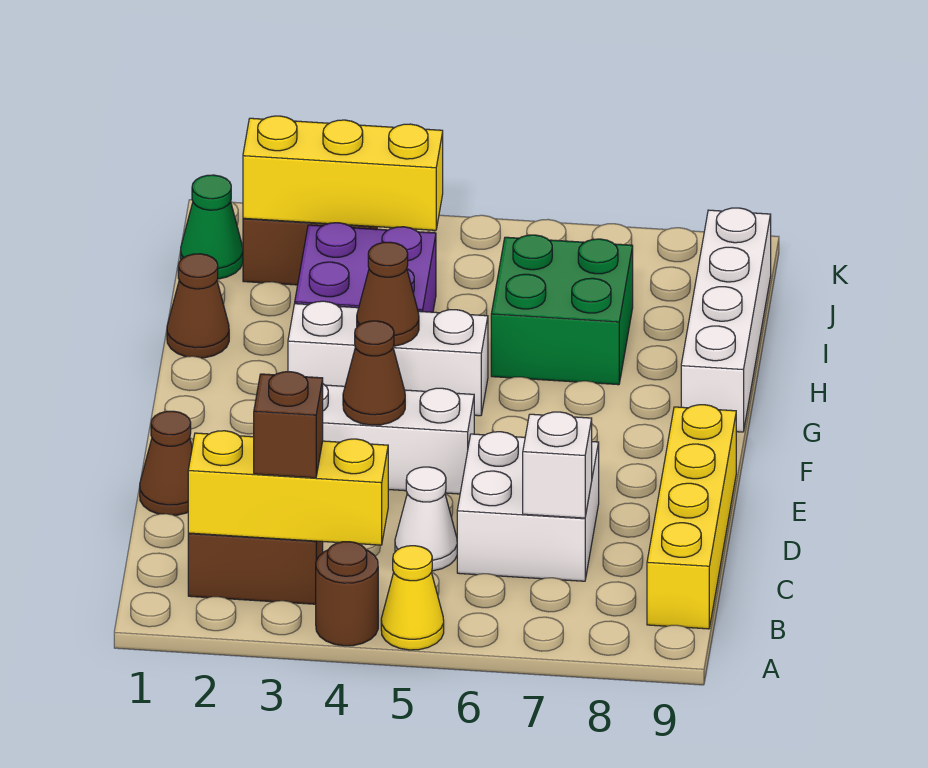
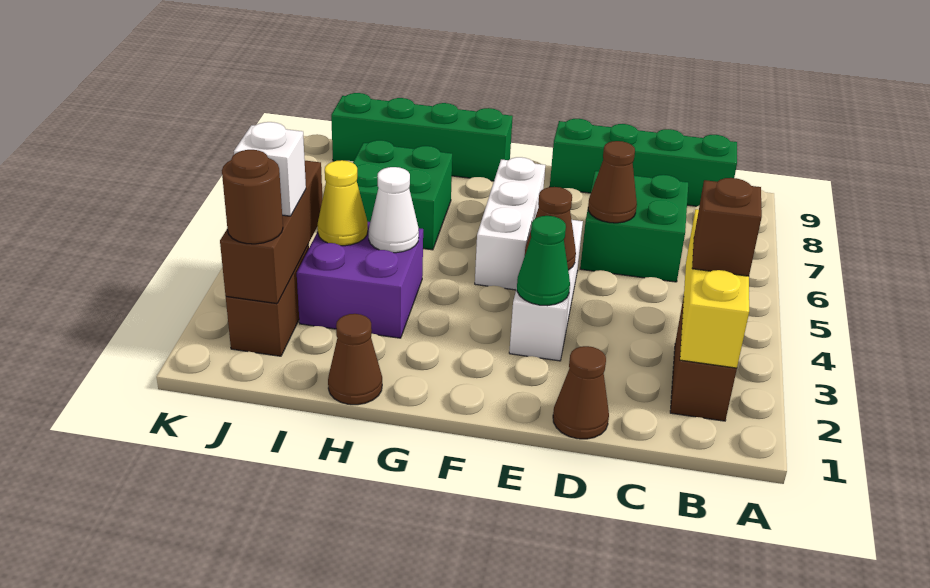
brown 1x1 round brick [316,542,378,646] -> brown 1x1 round brick moved to [222,150,283,244]
yellow 1x1 cone [381,546,444,650] -> yellow 1x1 cone moved to [317,160,368,246]
yellow 1x4 brick [647,405,736,629] -> green 1x4 brick [550,119,737,206]
white 1x1 cone [395,467,457,571] -> white 1x1 cone moved to [369,167,419,253]
white 2x2 brick [457,432,599,581] -> green 2x2 brick [580,171,688,282]
white 1x1 brick [523,412,592,518] -> white 1x1 brick moved to [234,122,306,216]
white 1x3 brick [288,301,488,416] -> white 1x3 brick moved to [475,157,545,290]
brown 1x1 cone [357,242,419,346] -> brown 1x1 cone moved to [588,141,637,223]
white 1x4 brick [681,208,771,432] -> green 1x4 brick [331,93,513,181]
green 1x1 cone [181,175,243,279] -> green 1x1 cone moved to [517,216,570,306]
yellow 1x3 brick [243,116,443,230] -> brown 1x3 brick [220,161,322,304]

